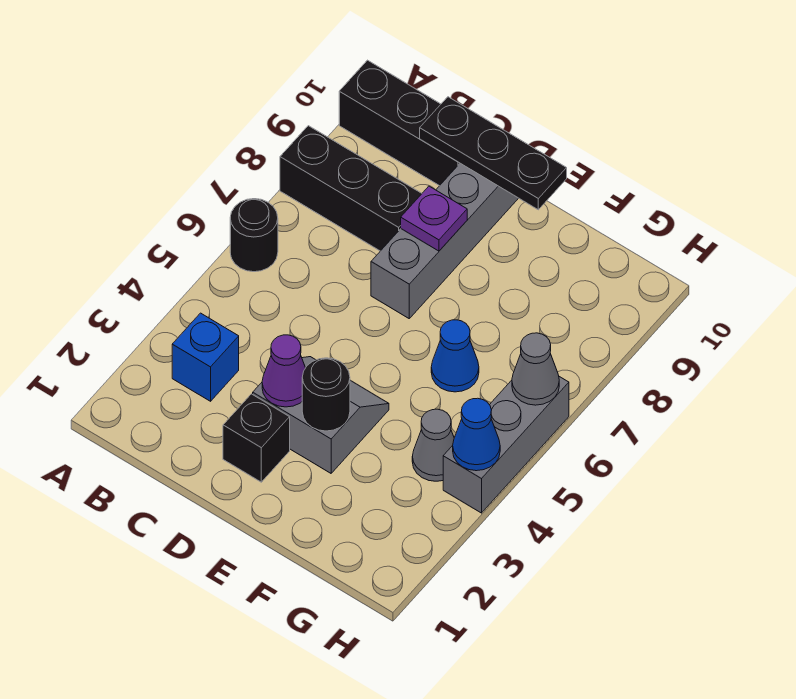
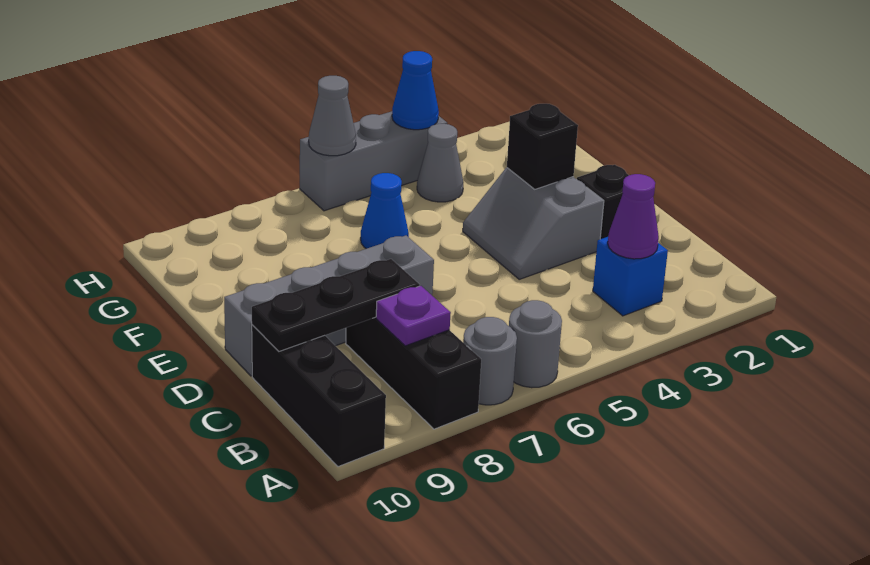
black 1x1 round brick [230,199,278,272] -> grey 1x1 round brick [509,300,562,388]
none -> grey 1x1 round brick [463,317,517,405]
black 1x3 plate [420,97,567,210] -> black 1x3 plate turned to [252,259,420,351]
purple 1x1 cone [262,335,305,407] -> purple 1x1 cone moved to [608,174,659,259]
purple 1x1 plate [401,186,467,251] -> purple 1x1 plate moved to [376,286,451,346]
black 1x1 round brick [302,358,350,431] -> black 1x1 brick [507,104,578,189]

